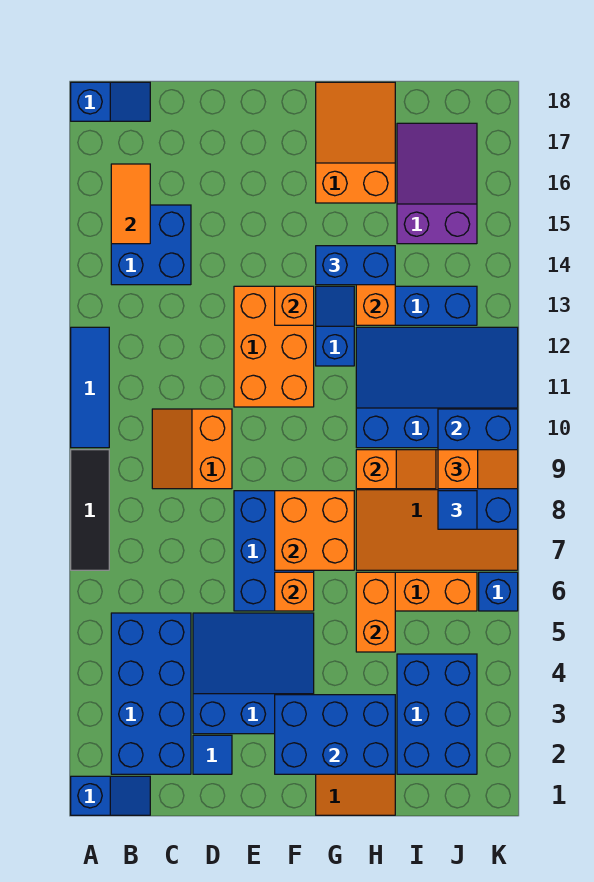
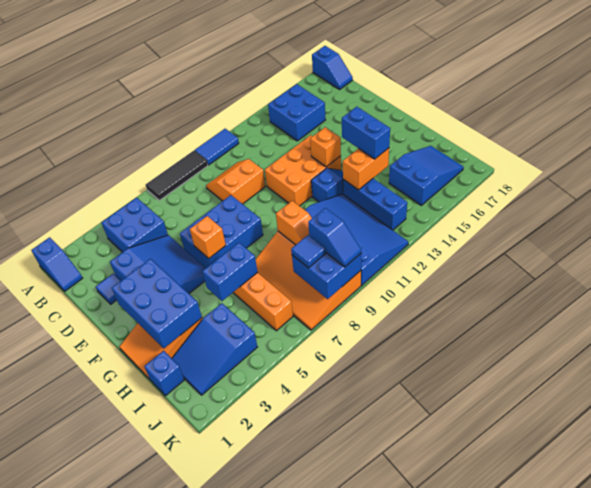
blue 1x3 tile [71,327,109,448] -> blue 1x2 tile [195,129,239,165]
blue 2x4 brick [111,613,191,774] -> blue 2x2 brick [101,198,168,252]
orange 1x2 tile [111,164,150,244] -> none
orange 2x2 brick [275,491,354,570] -> none
orange 2x3 slope [316,82,395,203] -> none
orange 1x2 brick [356,572,395,652] -> blue 1x2 brick [202,243,258,301]
blue 2x3 brick [397,654,477,774] -> blue 2x3 slope [172,303,257,395]
purple 2x3 slope [397,123,477,244] -> blue 2x3 slope [389,146,463,205]
blue 2x3 brick [438,409,518,529] -> blue 2x2 brick [292,253,361,299]
orange 1x2 slope [438,450,518,489] -> blue 1x2 slope [308,208,361,267]
blue 1x1 brick [479,572,518,611] -> blue 1x1 brick moved to [144,351,184,396]

